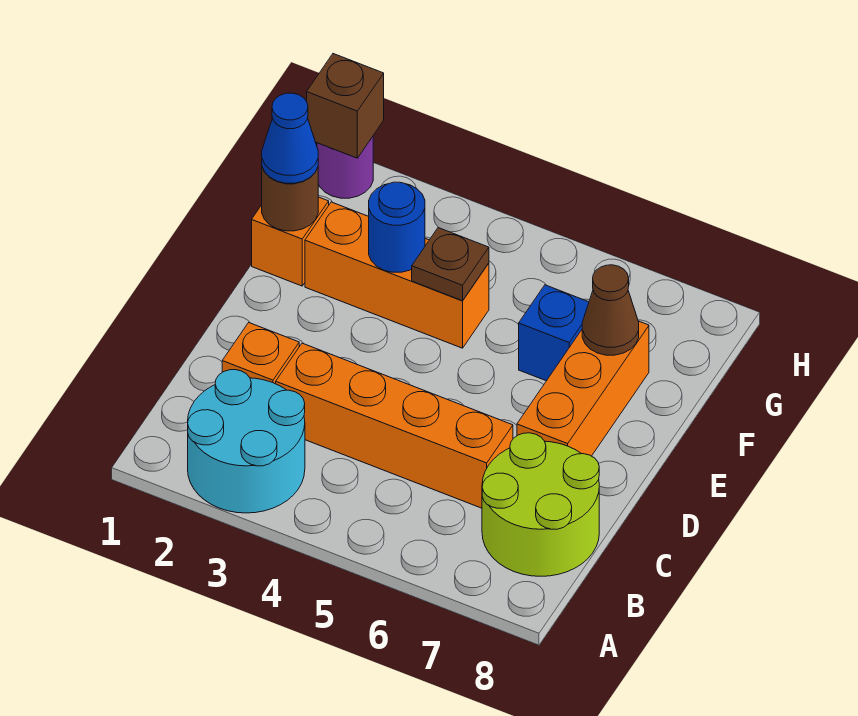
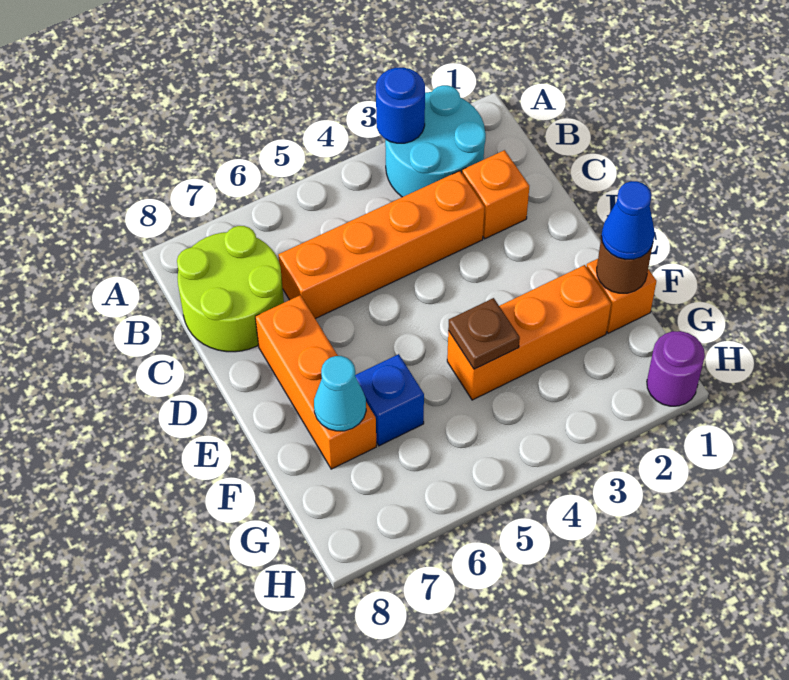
blue 1x1 round brick [369,182,425,272] -> blue 1x1 round brick moved to [376,67,425,143]
brown 1x1 cone [582,265,639,355] -> cyan 1x1 cone [314,356,366,431]
brown 1x1 brick [307,54,384,158] -> none

